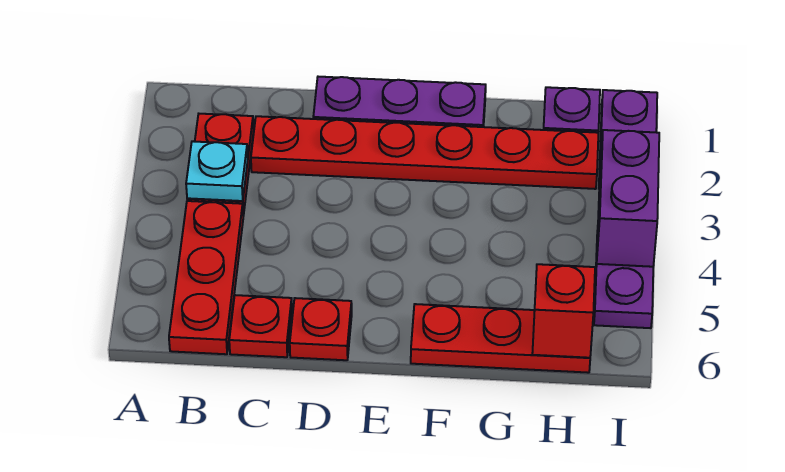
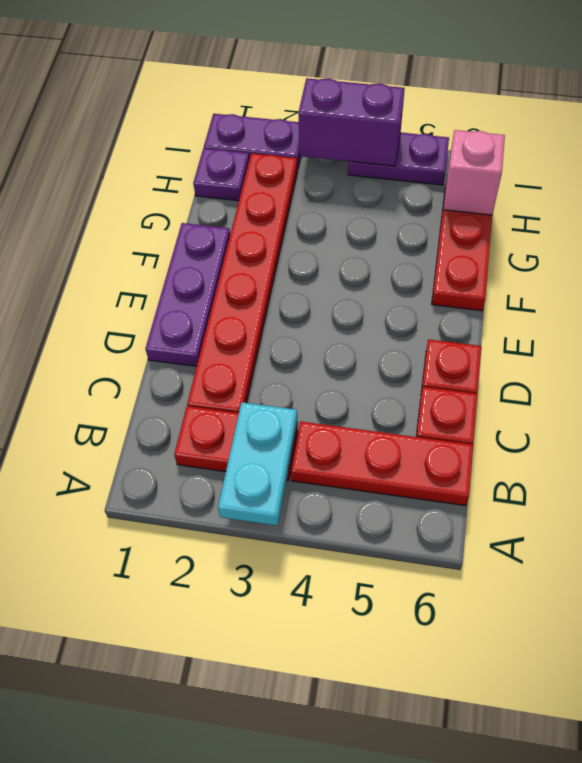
cyan 1x1 plate [186,141,248,201] -> cyan 1x2 plate [218,402,297,526]
red 1x1 brick [532,264,595,358] -> pink 1x1 brick [443,130,505,215]

